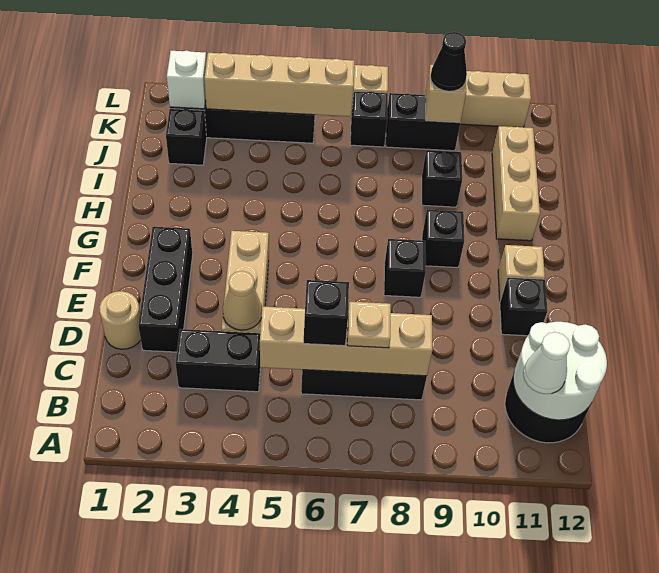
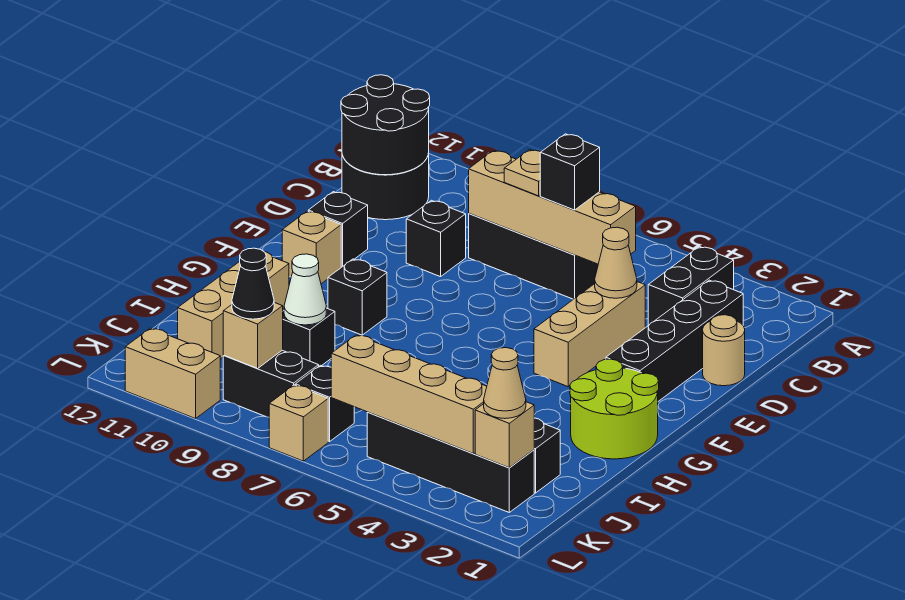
white 2x2 round brick [513,322,607,420] -> black 2x2 round brick [341,75,430,175]
white 1x1 cone [523,332,570,394] -> white 1x1 cone moved to [284,254,326,325]
black 1x2 brick [176,329,260,392] -> black 1x2 brick turned to [648,247,734,325]
black 1x3 brick [138,227,193,352] -> black 1x4 brick [606,280,743,401]
black 1x1 brick [384,239,426,297] -> black 1x1 brick moved to [406,200,466,277]
none -> lime 2x2 round brick [570,359,659,459]
white 1x1 brick [167,51,207,109] -> tan 1x1 brick [475,402,534,468]
none -> tan 1x1 cone [484,348,526,419]

